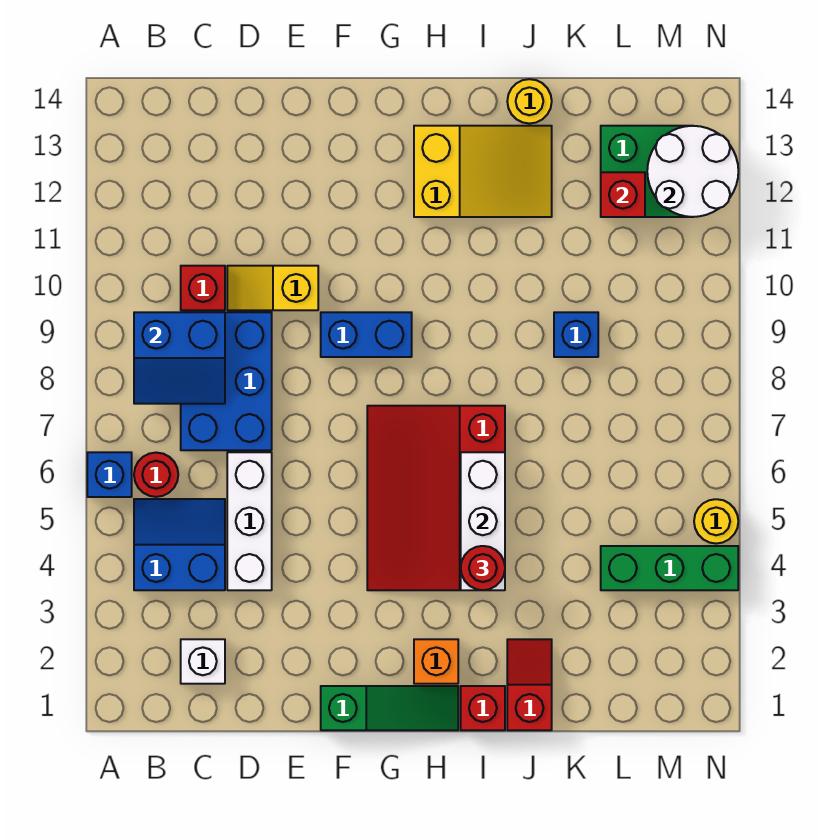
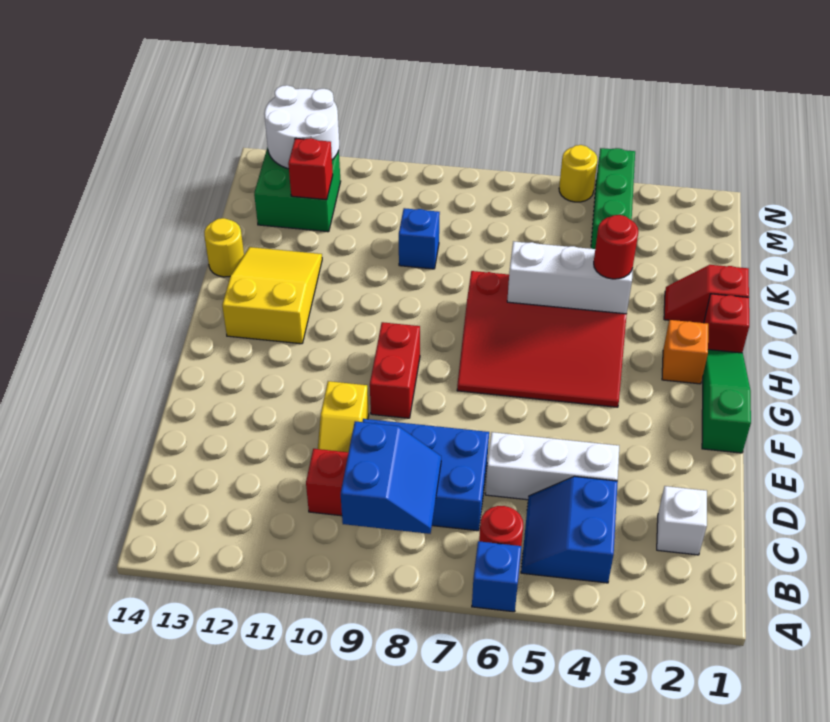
blue 1x2 brick [321,312,412,357] -> red 1x2 brick [370,322,420,418]

